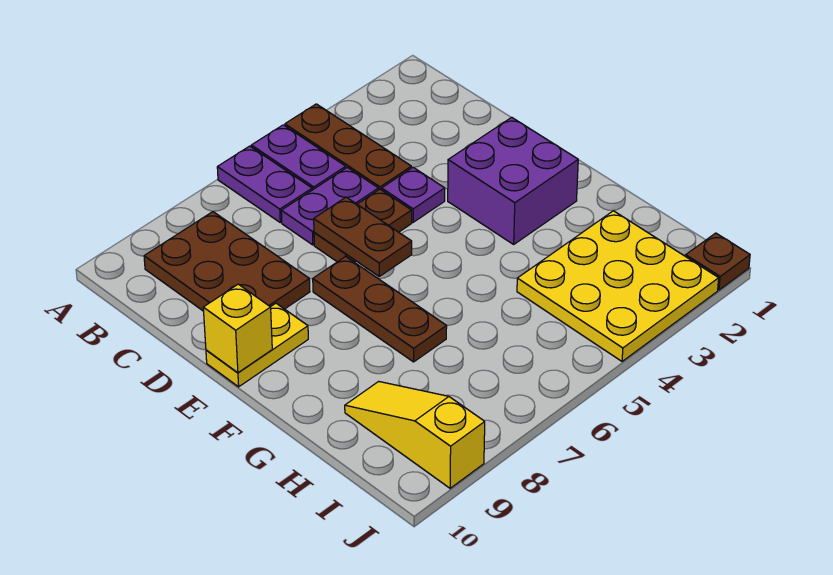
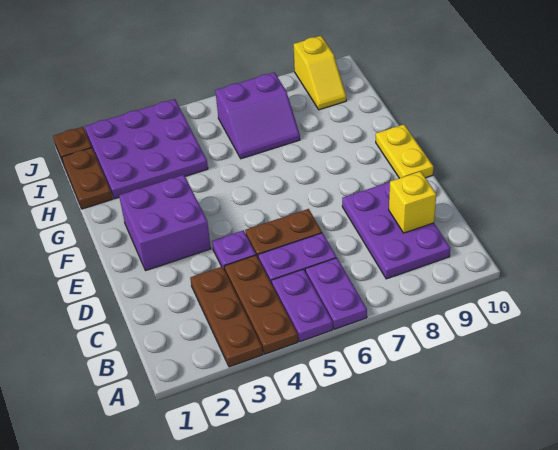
brown 2x3 plate [144,212,310,311] -> purple 2x3 plate [342,182,450,279]
brown 1x2 plate [314,197,412,276] -> brown 1x2 plate moved to [62,148,112,209]
brown 1x3 plate [313,256,447,362] -> brown 1x3 plate moved to [190,267,263,367]
yellow 1x2 plate [206,303,308,387] -> yellow 1x2 plate turned to [376,124,433,178]
yellow 1x1 brick [203,284,272,373] -> yellow 1x1 brick moved to [389,171,436,233]
yellow 3x3 plate [517,211,719,361] -> purple 3x3 plate [85,99,208,199]
none -> purple 2x2 slope [215,72,300,159]
yellow 1x3 slope [345,381,485,488] -> yellow 1x2 slope [294,36,346,110]

